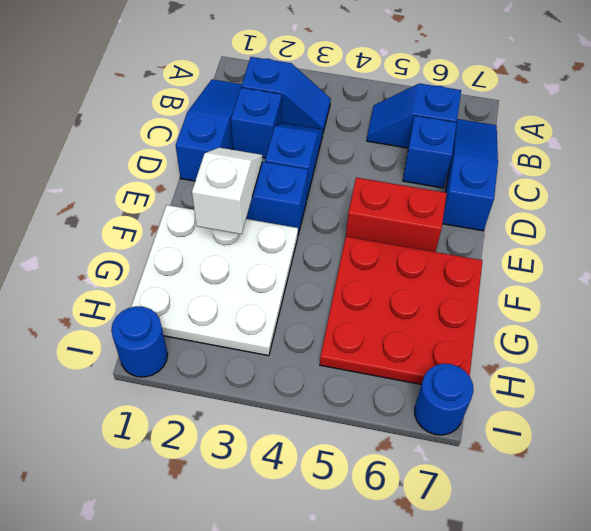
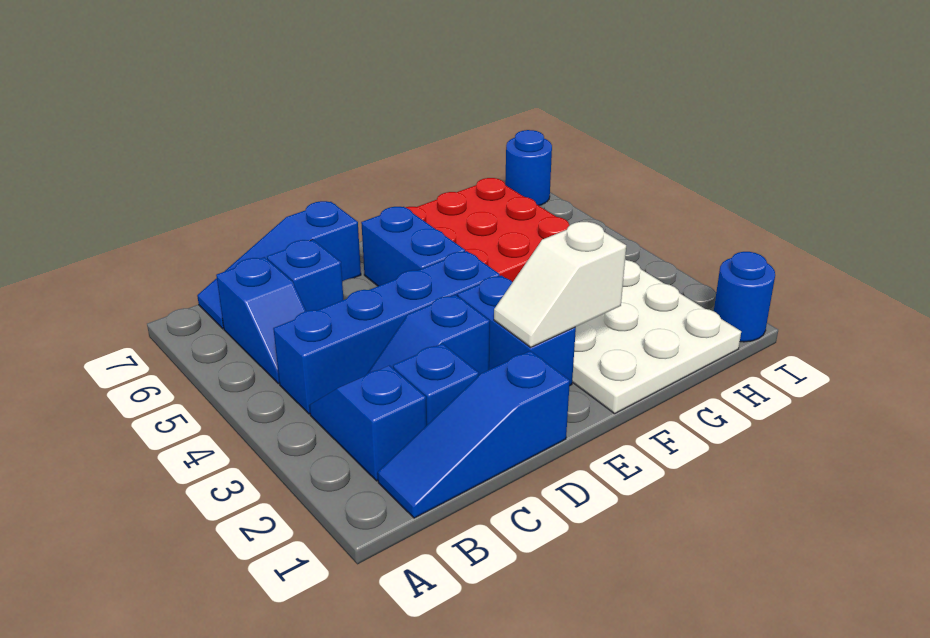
none -> blue 1x4 brick [273,251,500,414]
red 1x2 brick [346,178,447,252] -> blue 1x2 brick [361,207,465,286]

